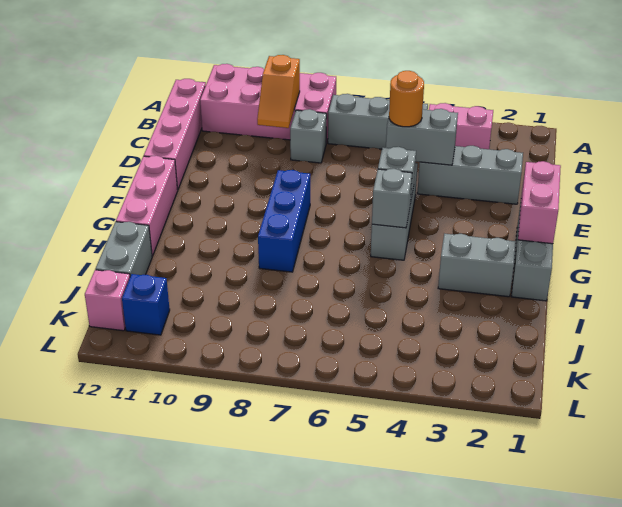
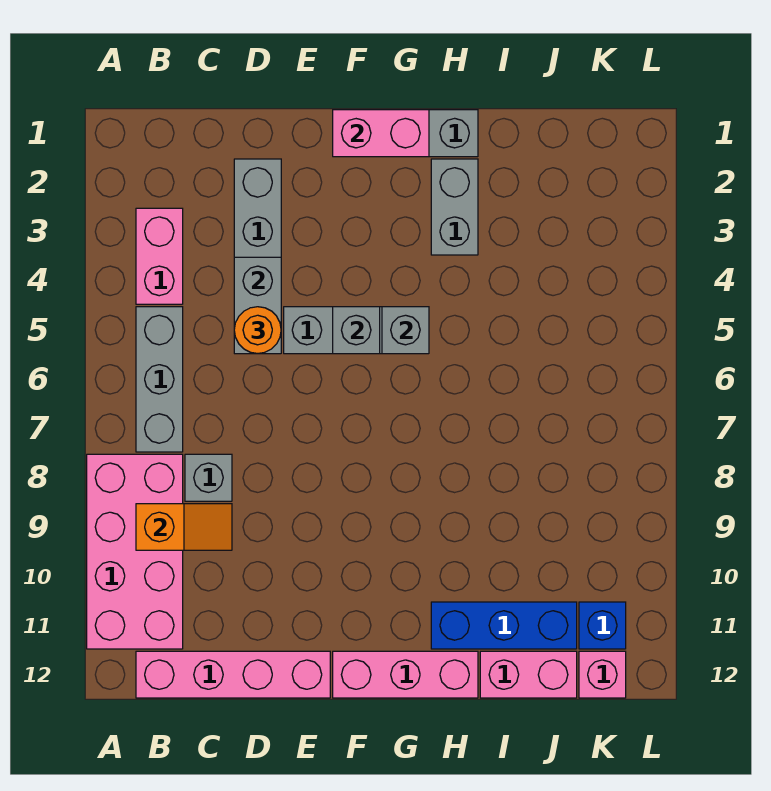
blue 1x3 brick [258,170,310,272] -> blue 1x3 brick moved to [431,602,577,649]
grey 1x2 brick [96,222,152,276] -> pink 1x2 brick [480,651,577,698]

